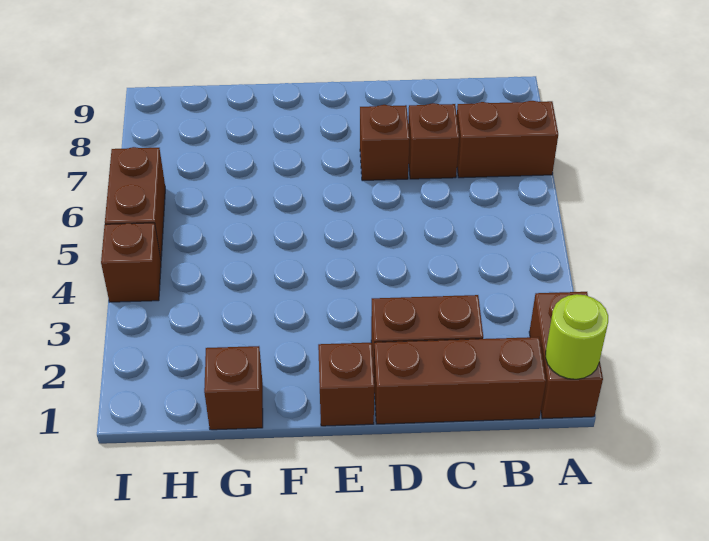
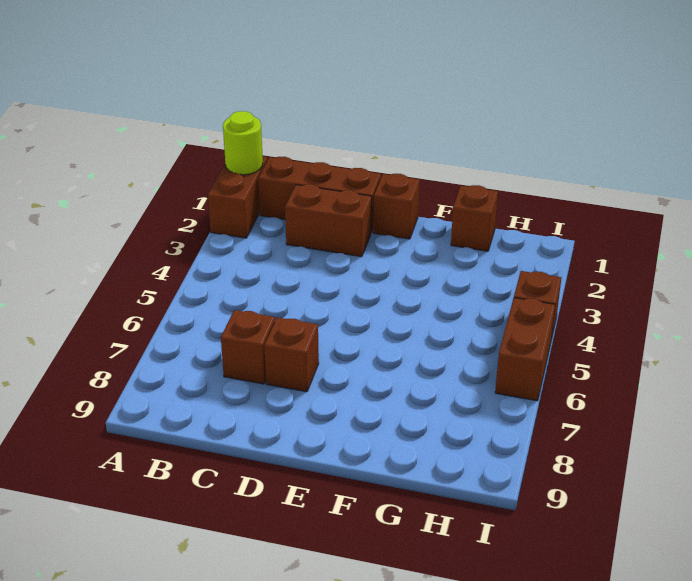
brown 1x2 brick [457,101,558,178] -> none

